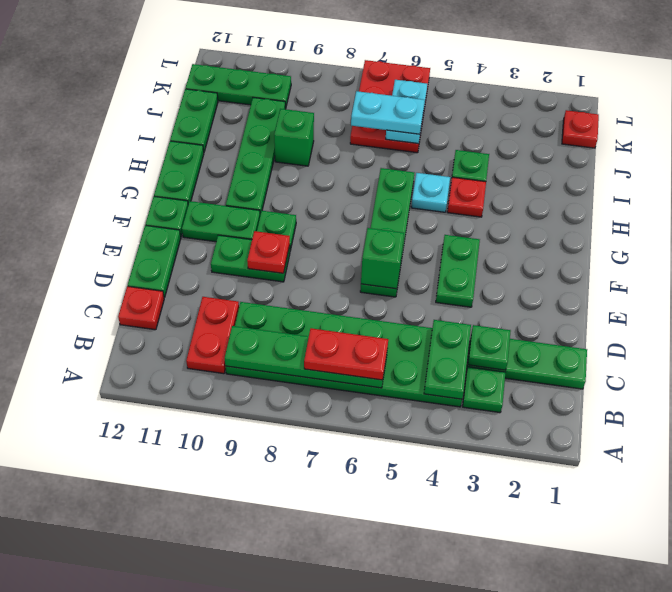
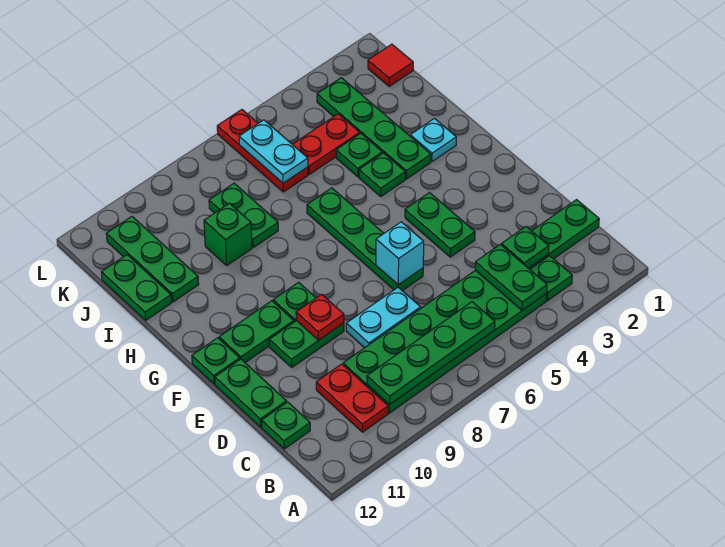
red 1x2 plate [304,328,388,380] -> red 1x2 plate moved to [292,114,360,174]
red 1x1 plate [118,286,164,330] -> green 1x1 plate [262,402,310,449]
green 1x1 brick [361,228,404,289] -> cyan 1x1 brick [376,222,424,285]
green 1x4 plate [226,97,285,215] -> green 1x4 plate moved to [317,78,431,179]
green 1x2 plate [154,141,204,204] -> green 1x2 plate moved to [209,183,278,247]
red 1x1 plate [447,177,486,217] -> green 1x1 plate [359,153,405,196]
cyan 1x1 plate [411,173,450,212] -> cyan 1x1 plate moved to [410,119,456,162]
red 2x3 plate [350,60,430,153] -> red 1x3 plate [217,110,308,192]
cyan 1x2 plate [351,91,425,134] -> cyan 1x2 plate moved to [346,287,421,348]
red 1x1 plate [562,110,599,148] -> red 1x1 tile [368,44,413,86]
green 1x3 plate [186,64,291,109] -> green 1x3 plate turned to [106,217,199,302]

